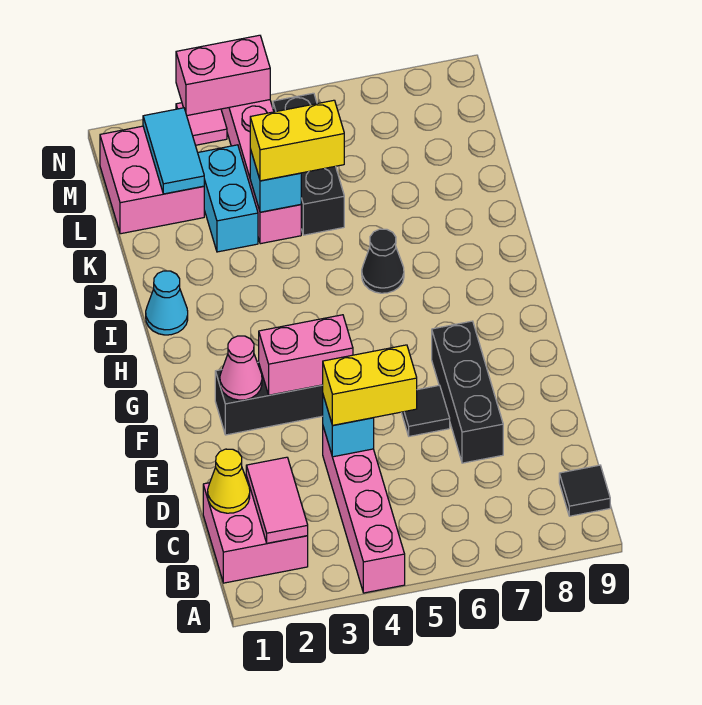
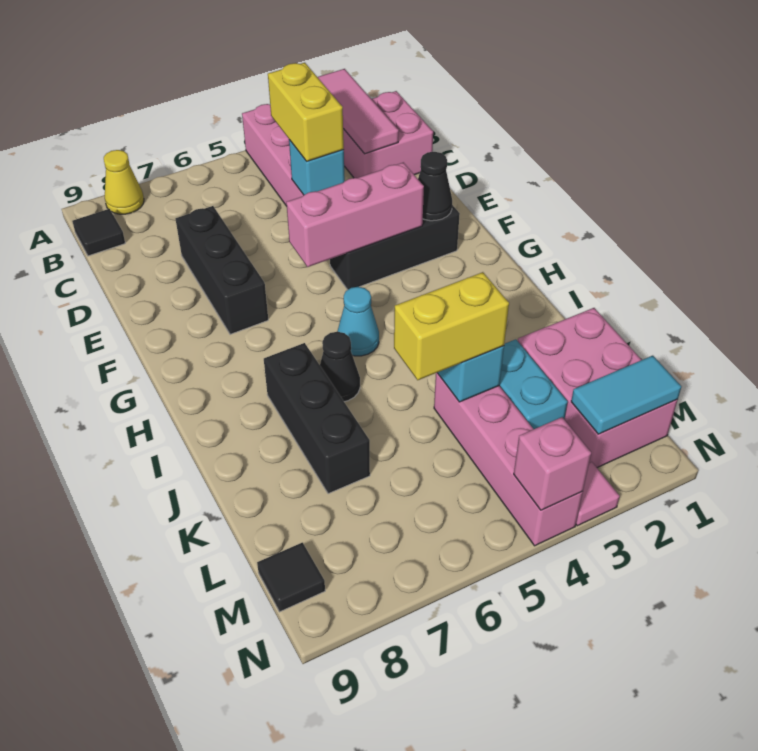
pink 1x2 tile [246,457,308,543] -> pink 1x3 tile [318,69,399,154]
yellow 1x1 cone [208,449,250,513] -> yellow 1x1 cone moved to [104,150,144,214]
yellow 1x2 brick [323,345,417,425] -> yellow 1x2 brick turned to [268,63,344,161]
black 1x1 tile [401,385,450,436] -> black 1x1 tile moved to [257,543,325,612]
pink 1x1 cone [220,336,262,400] -> black 1x1 cone [418,152,452,221]
pink 1x2 brick [259,315,353,395] -> pink 1x3 brick [286,162,424,267]
cyan 1x1 cone [146,271,188,335] -> cyan 1x1 cone moved to [337,287,379,356]
black 1x3 brick [273,93,344,235] -> black 1x3 brick moved to [264,343,370,494]
pink 2x2 brick [100,126,204,234] -> pink 2x3 brick [518,308,678,468]
cyan 1x2 tile [143,108,204,194] -> cyan 1x2 tile turned to [571,356,681,434]
pink 1x2 brick [176,35,270,116] -> pink 1x1 brick [514,417,591,510]

